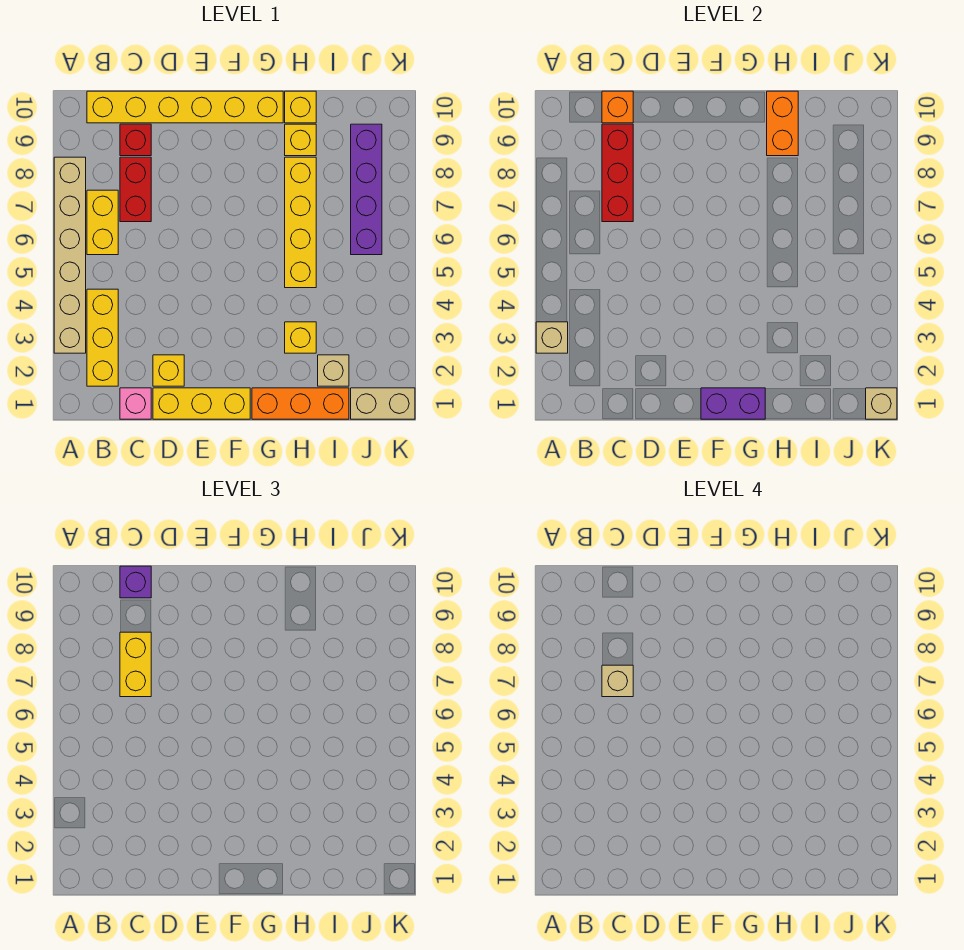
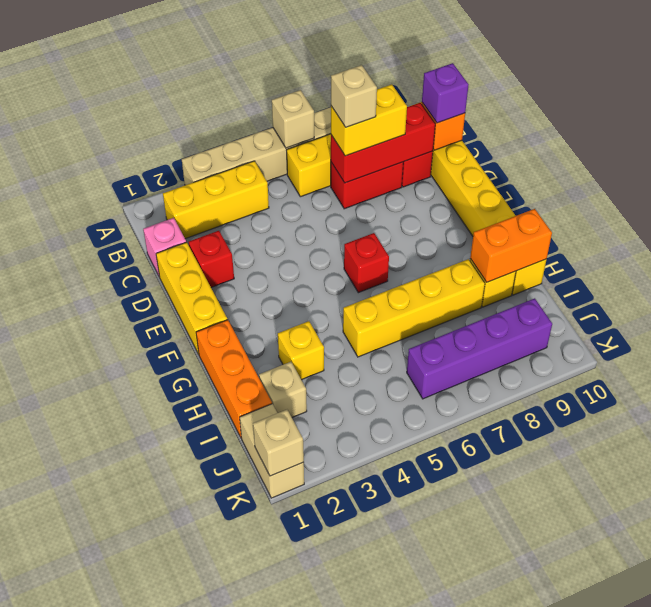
tan 1x1 brick [536,322,568,353] -> tan 1x1 brick moved to [272,90,314,148]
yellow 1x1 brick [153,355,184,386] -> red 1x1 brick [189,231,234,288]
purple 1x2 brick [701,388,765,419] -> none
none -> red 1x1 brick [344,233,389,293]

